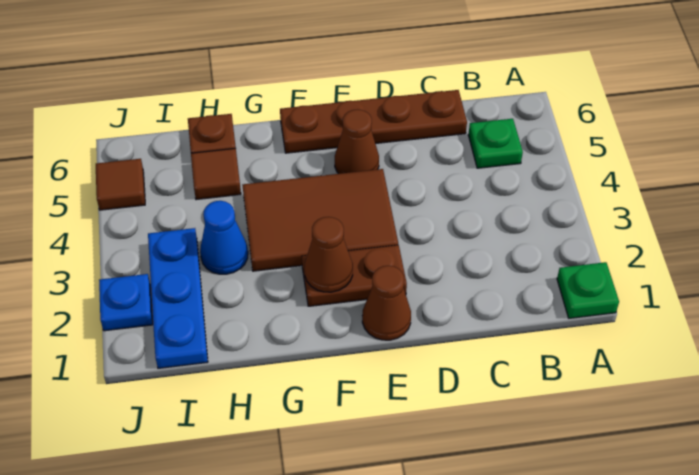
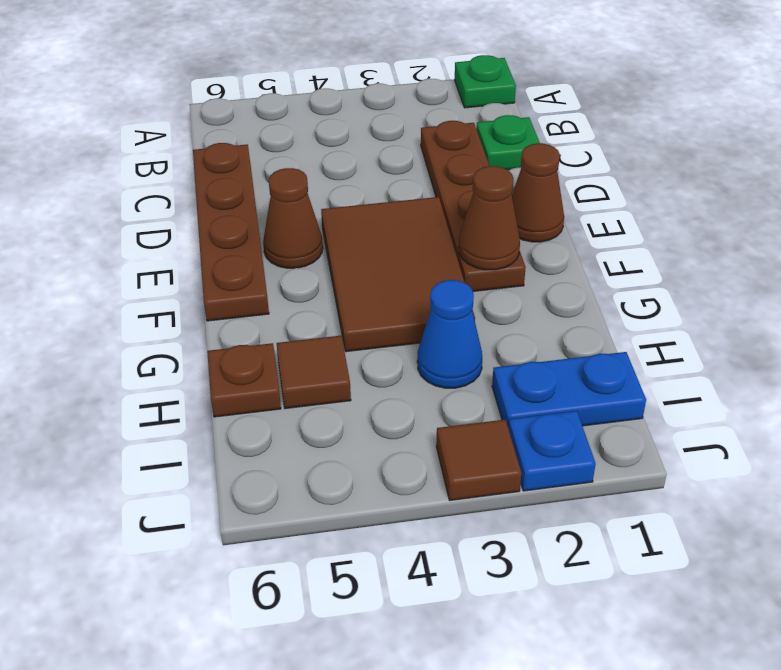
green 1x1 plate [468,119,523,168] -> green 1x1 plate moved to [476,115,540,170]
brown 1x2 plate [302,245,407,306] -> brown 1x4 plate [421,121,526,291]
blue 1x3 plate [148,228,208,368] -> blue 1x2 plate [492,352,646,426]
brown 1x1 tile [96,159,145,210] -> brown 1x1 tile moved to [436,420,521,500]

